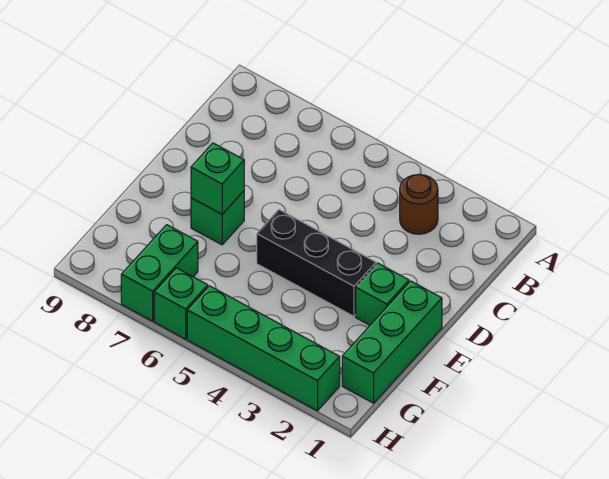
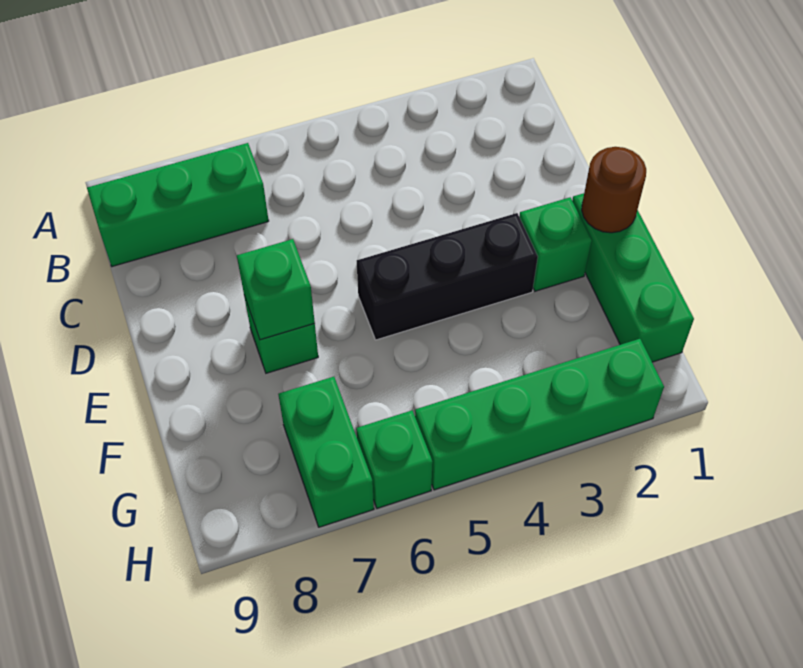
brown 1x1 round brick [400,174,438,234] -> brown 1x1 round brick moved to [582,147,646,233]
none -> green 1x3 brick [87,143,269,267]

